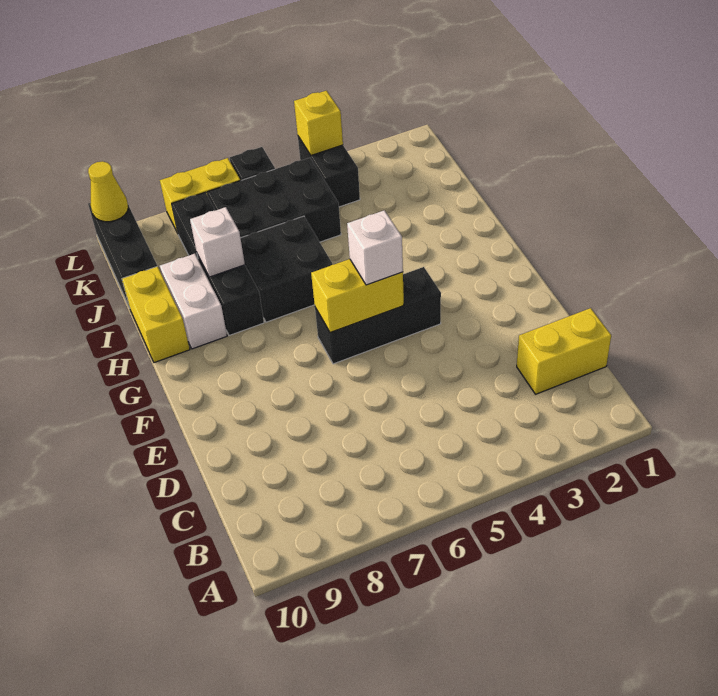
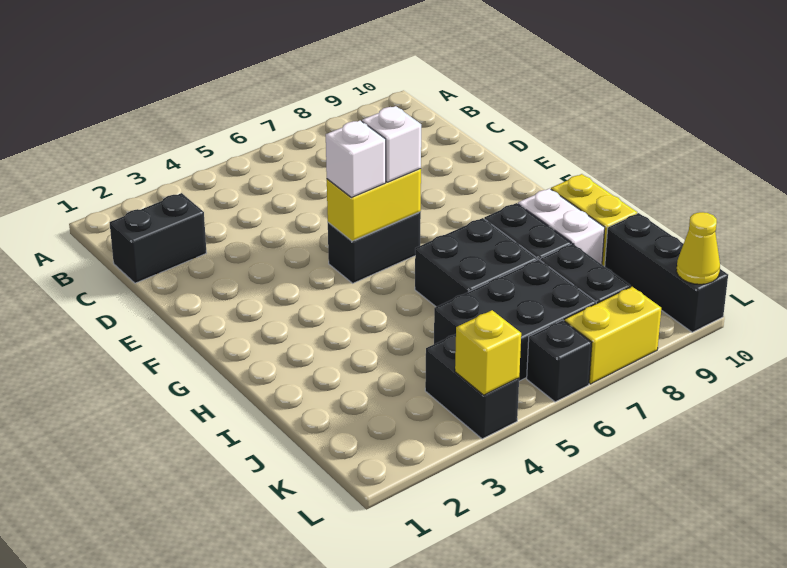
yellow 1x2 brick [517,308,611,394] -> black 1x2 brick [110,193,206,283]
black 1x3 brick [315,267,441,364] -> black 1x2 brick [328,212,421,283]
white 1x1 brick [190,207,245,277] -> white 1x1 brick moved to [362,106,421,182]

